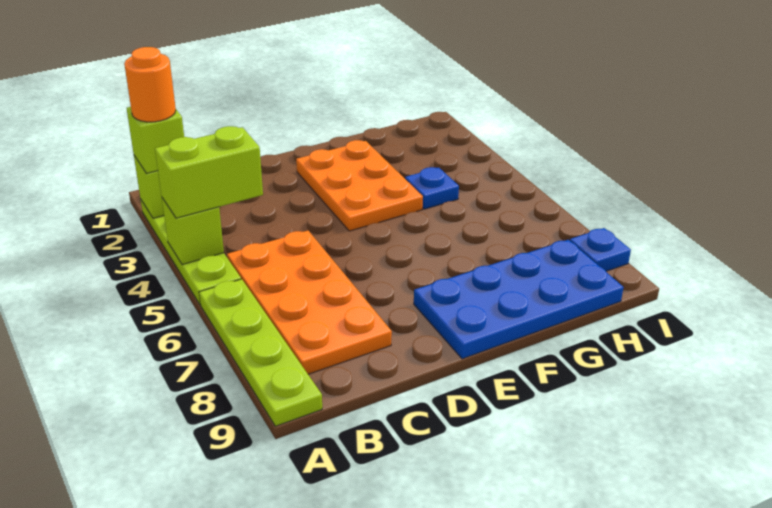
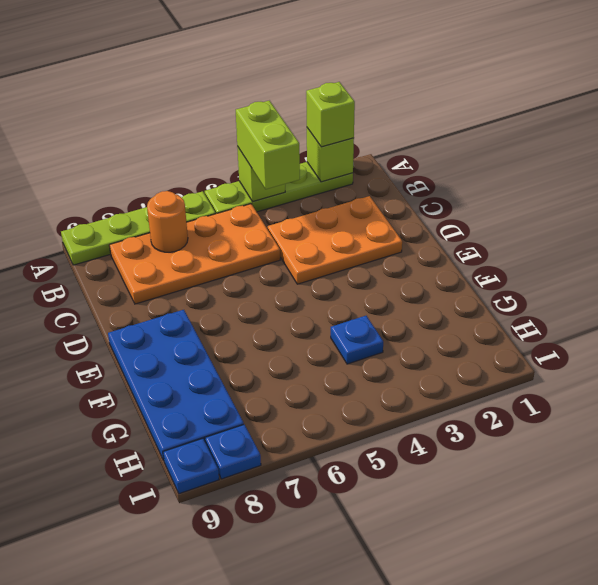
orange 1x1 round brick [124,47,176,122] -> orange 1x1 round brick moved to [147,191,188,252]
orange 2x3 plate [296,140,423,231] -> orange 2x3 plate moved to [268,196,402,284]
none -> blue 1x1 plate [163,438,219,494]

